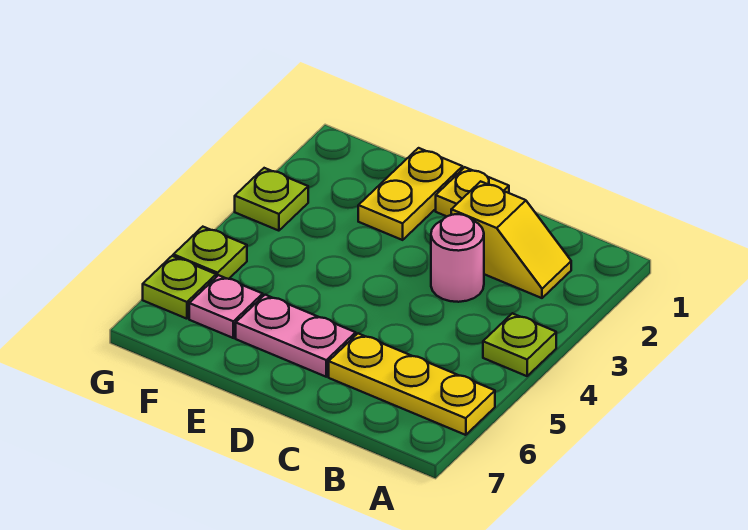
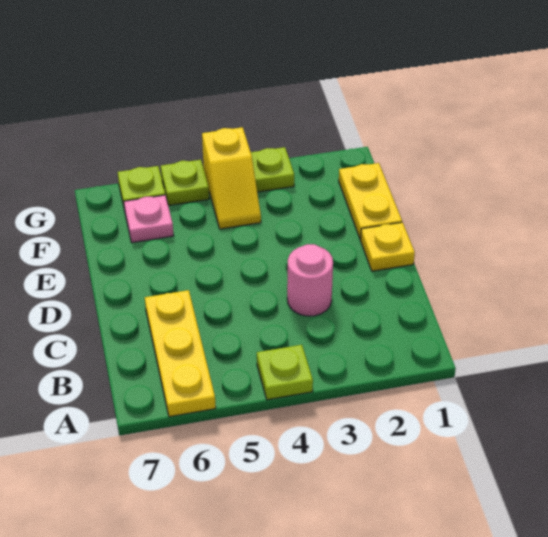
yellow 1x2 slope [451,181,571,298] -> yellow 1x2 slope moved to [202,127,261,229]
pink 1x2 plate [236,295,356,377] -> none
yellow 1x2 plate [358,148,463,240] -> yellow 1x2 plate turned to [339,163,402,240]

